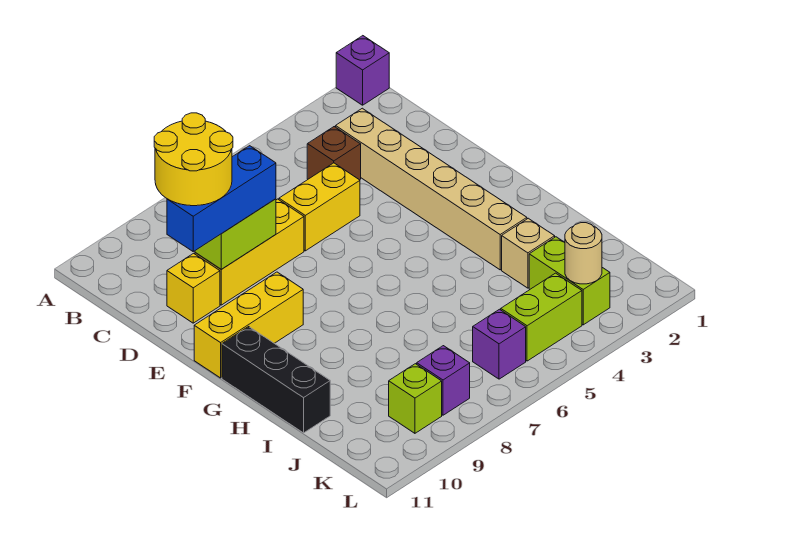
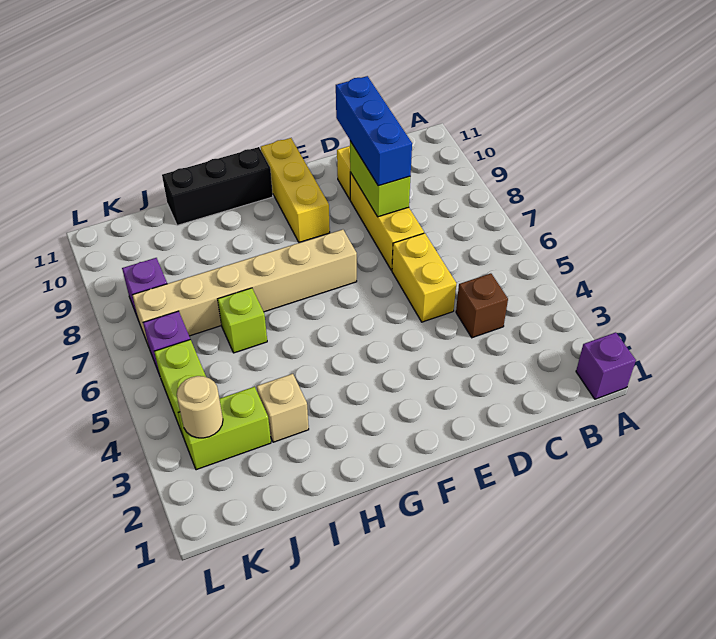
tan 1x6 brick [336,108,527,270] -> tan 1x6 brick moved to [132,230,357,346]
yellow 2x2 round brick [154,113,233,206] -> none
lime 1x1 brick [389,364,442,433] -> lime 1x1 brick moved to [218,288,267,353]

